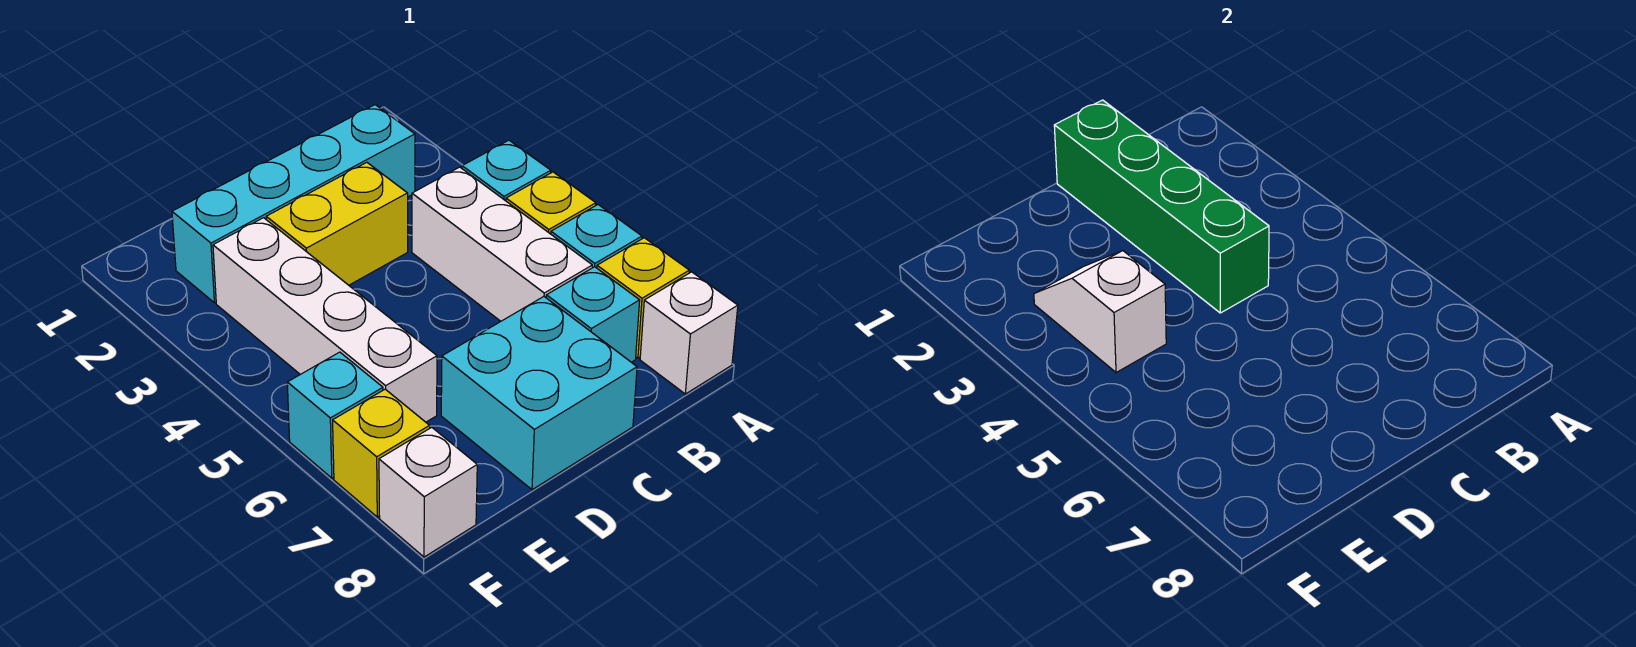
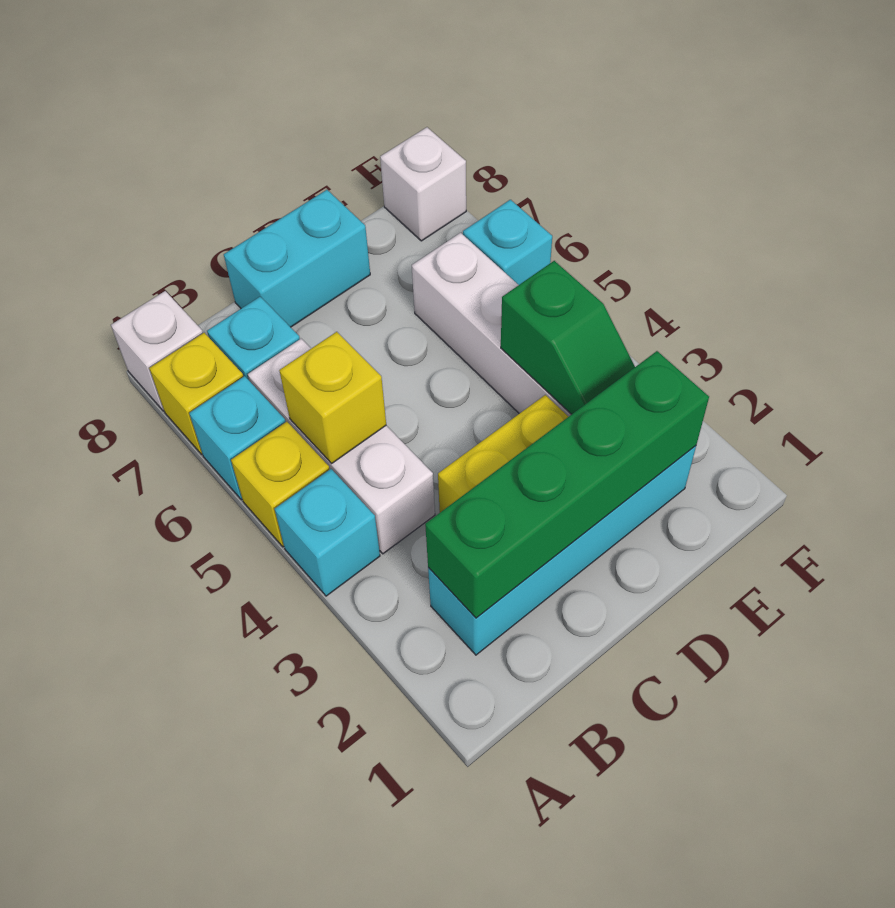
green 1x4 brick [1054,100,1269,313] -> green 1x4 brick turned to [425,351,709,618]
cyan 2x2 brick [441,297,637,490] -> cyan 1x2 brick [224,190,370,327]
white 1x2 slope [1034,251,1166,373] -> green 1x2 slope [501,261,635,414]
yellow 1x1 brick [333,389,430,517] -> yellow 1x1 brick moved to [279,332,386,464]

